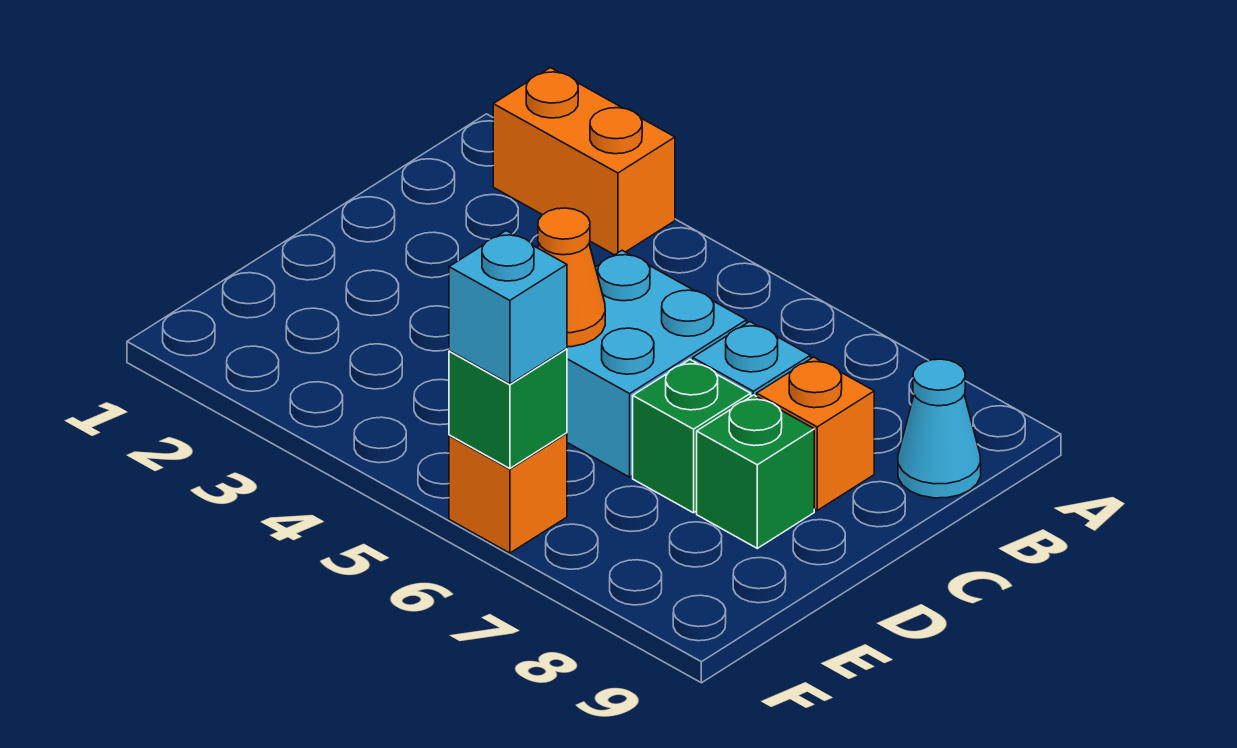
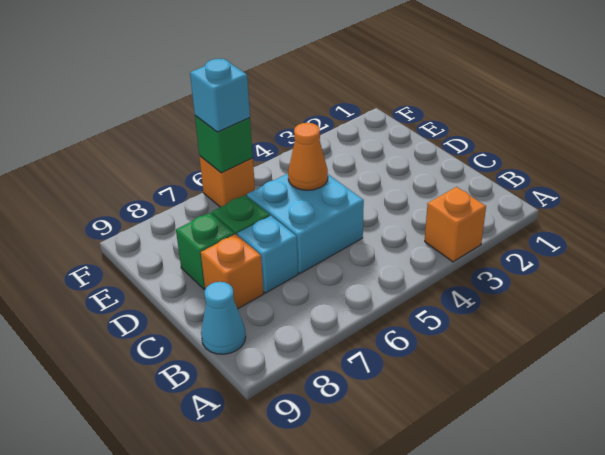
orange 1x2 brick [493,68,675,255] -> orange 1x1 brick [425,187,486,262]

